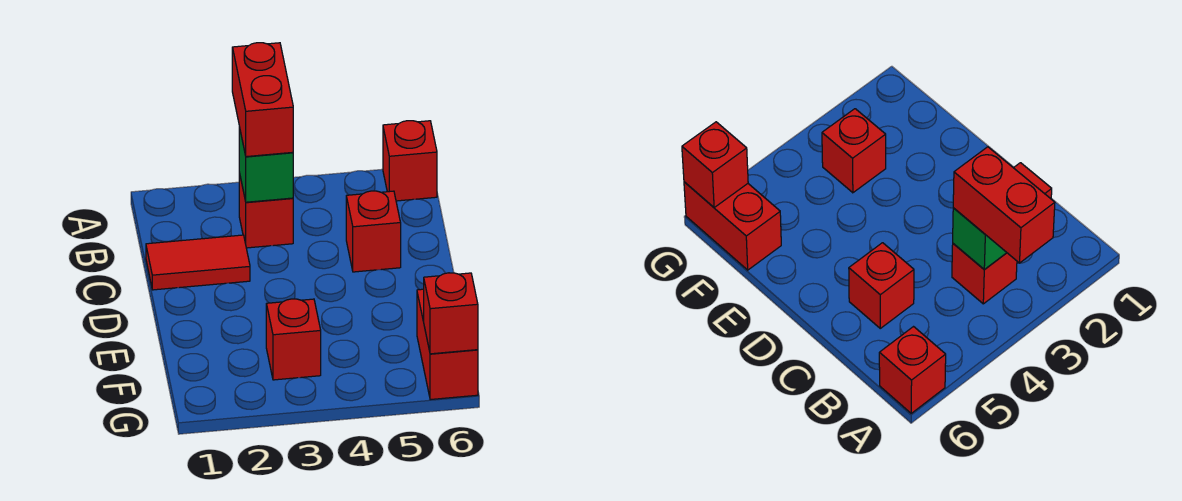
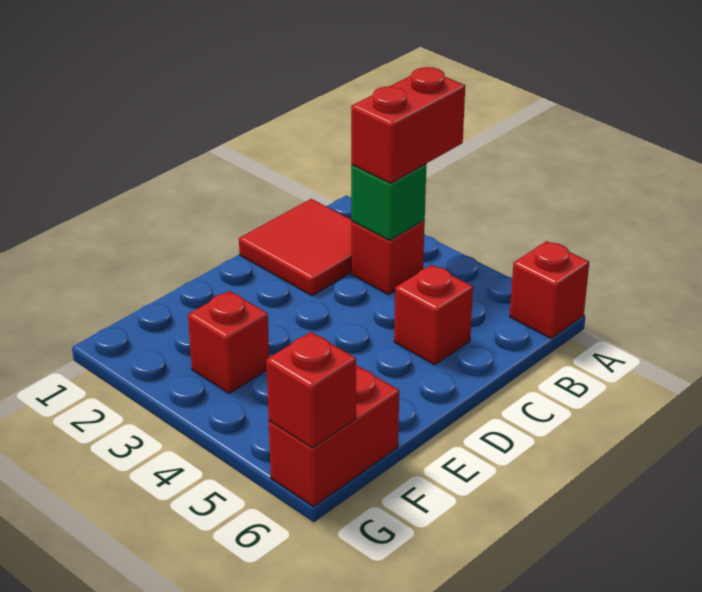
red 1x2 tile [146,235,250,290] -> red 2x2 tile [239,199,352,296]

